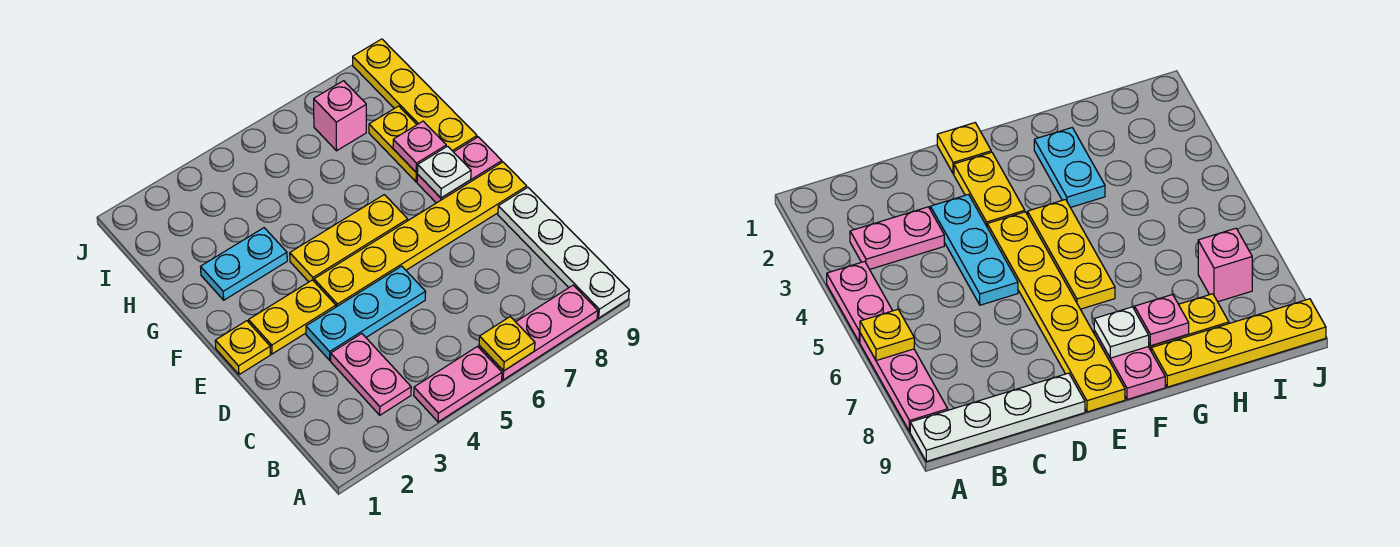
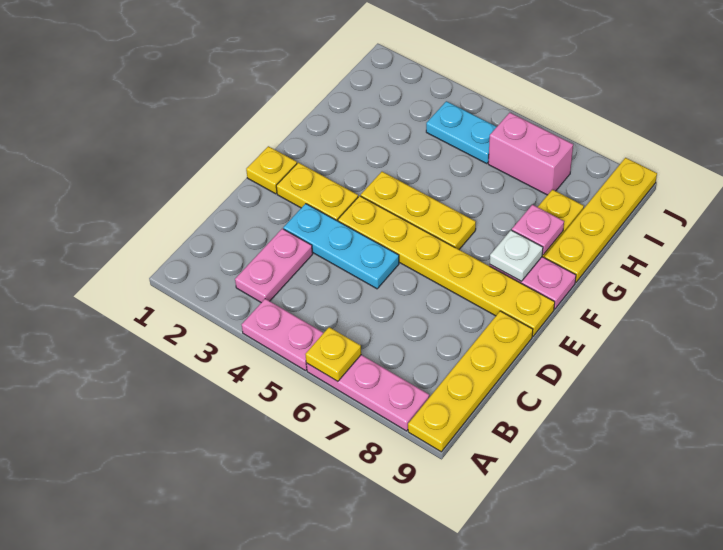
white 1x4 plate [498,187,629,318] -> yellow 1x4 plate [408,311,533,452]
cyan 1x2 plate [201,228,287,300] -> cyan 1x2 plate moved to [426,101,496,164]
pink 1x1 brick [314,81,366,151] -> pink 1x2 brick [488,113,573,195]

